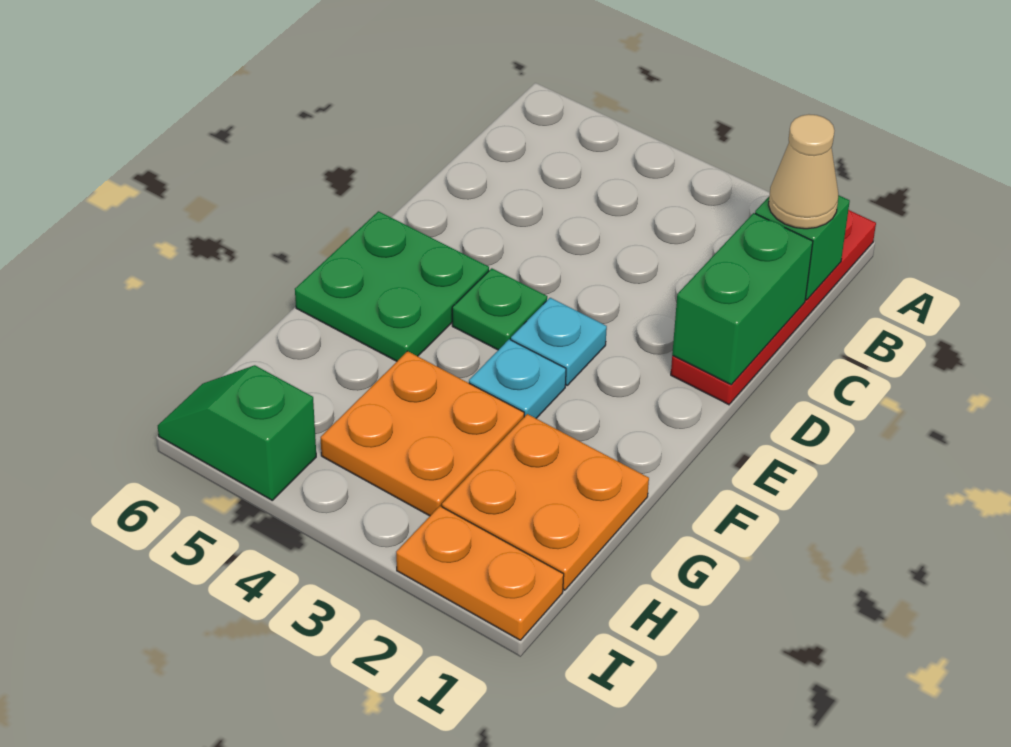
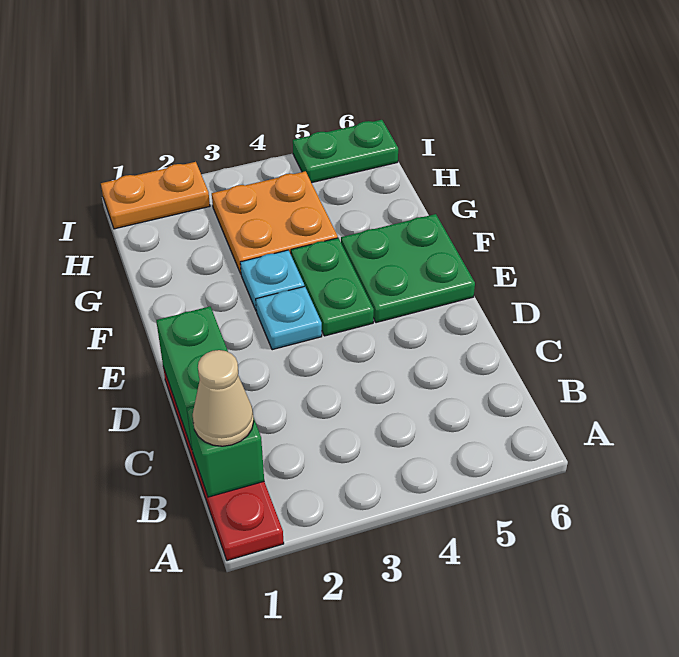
green 1x1 plate [452,268,547,350] -> green 1x2 plate [291,238,374,336]
orange 2x2 plate [442,414,649,590] -> none
green 1x2 slope [158,365,316,500] -> green 1x2 plate [293,120,398,183]

